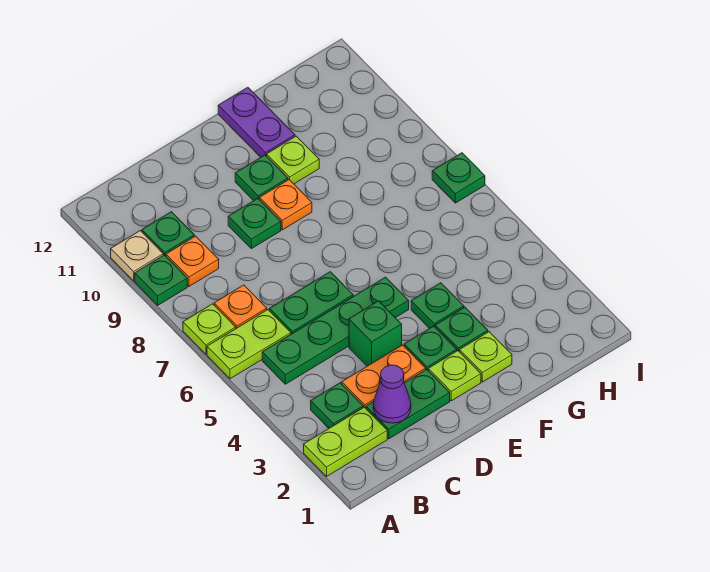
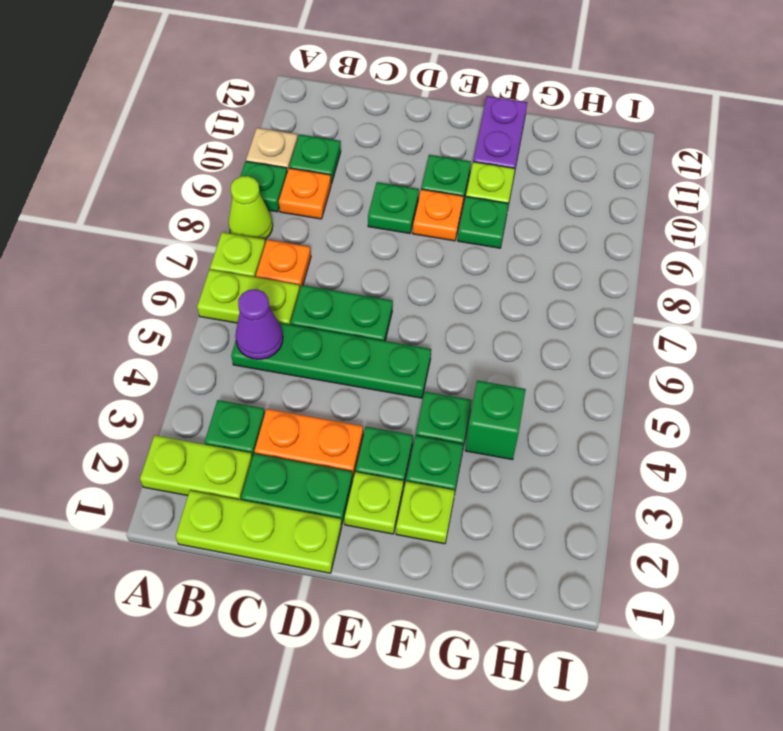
none -> lime 1x1 cone [228,176,273,240]
none -> lime 1x3 plate [175,491,342,573]
purple 1x1 cone [373,365,411,423] -> purple 1x1 cone moved to [235,289,283,359]
green 1x1 brick [349,301,402,366] -> green 1x1 brick moved to [465,381,526,460]
green 1x1 plate [432,153,485,203] -> green 1x1 plate moved to [458,197,508,248]

